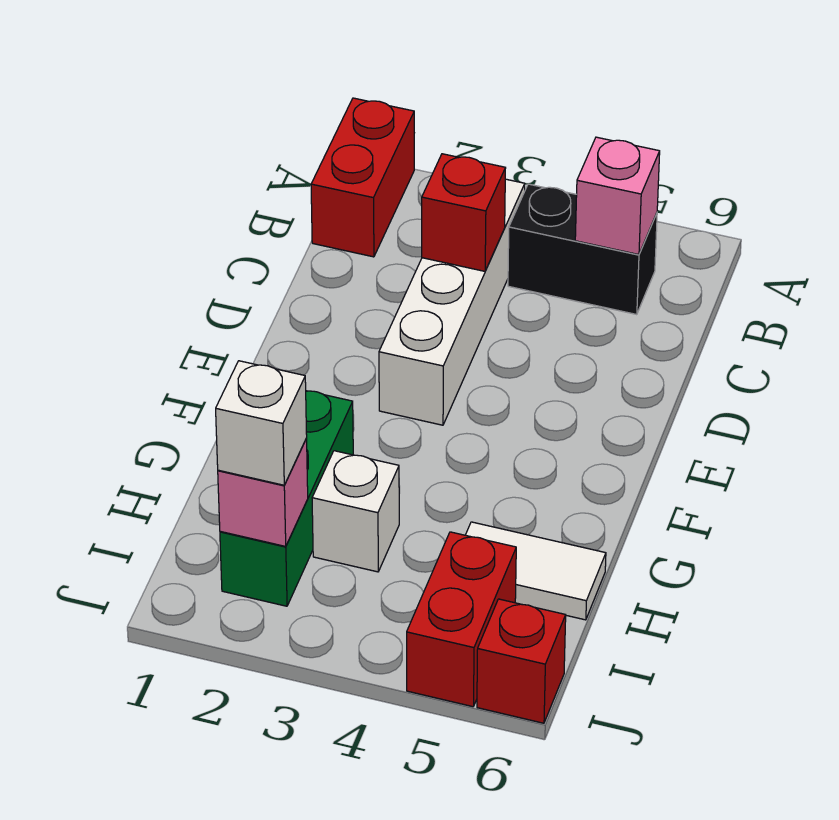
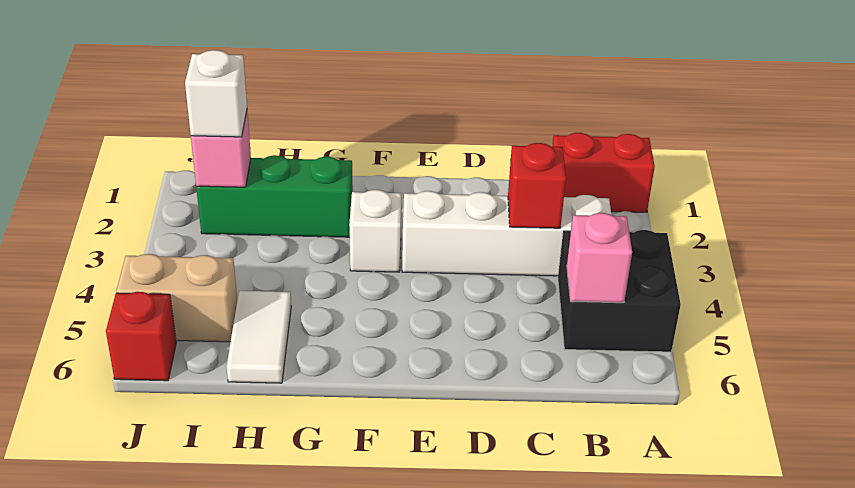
black 1x2 brick [508,184,657,315] -> black 2x2 brick [558,230,681,352]
white 1x1 brick [312,451,399,572] -> white 1x1 brick moved to [349,190,401,272]
red 1x2 brick [407,532,516,707] -> tan 1x2 brick [116,254,237,342]

